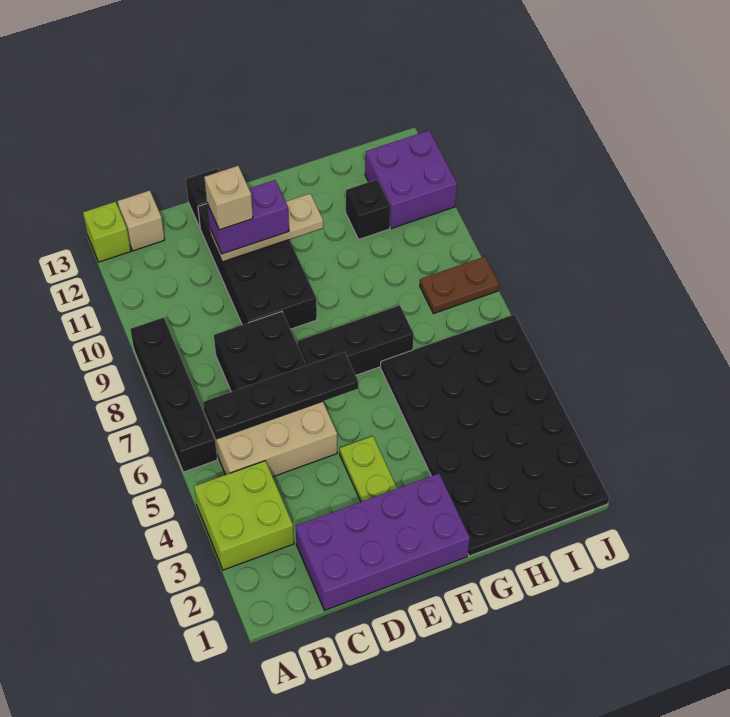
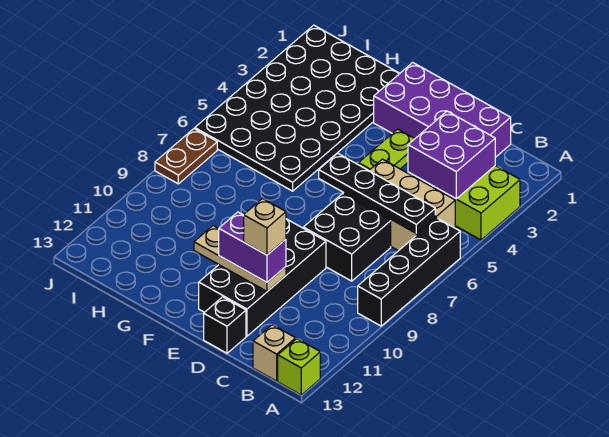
black 1x3 brick [298,305,414,375] -> none
black 1x1 brick [346,179,391,239] -> none
brown 1x2 plate [420,257,499,314] -> brown 1x2 plate turned to [155,129,217,184]
purple 2x2 brick [365,131,457,228] -> purple 2x2 brick moved to [408,111,495,199]

